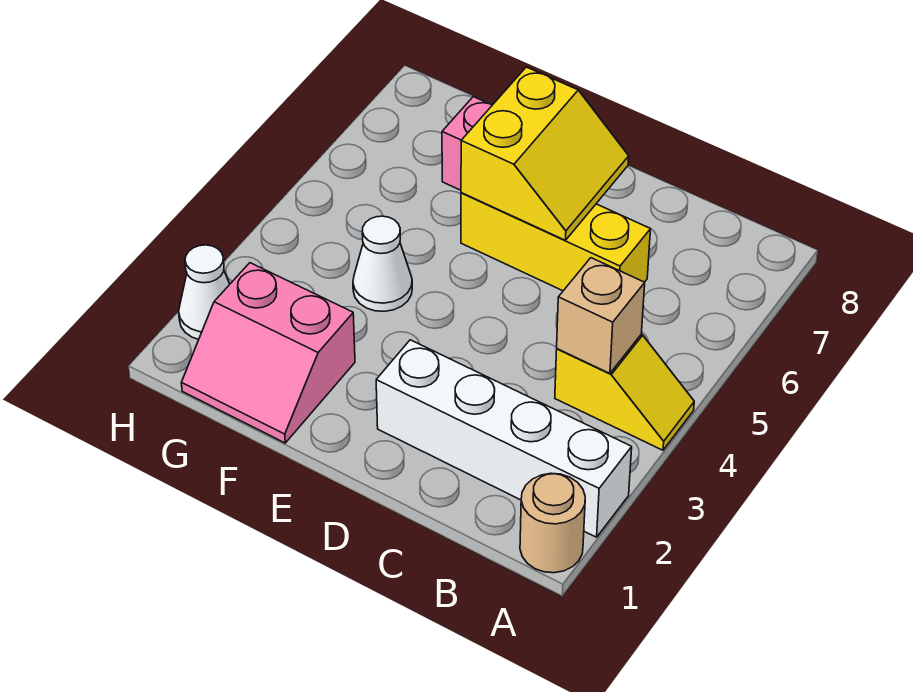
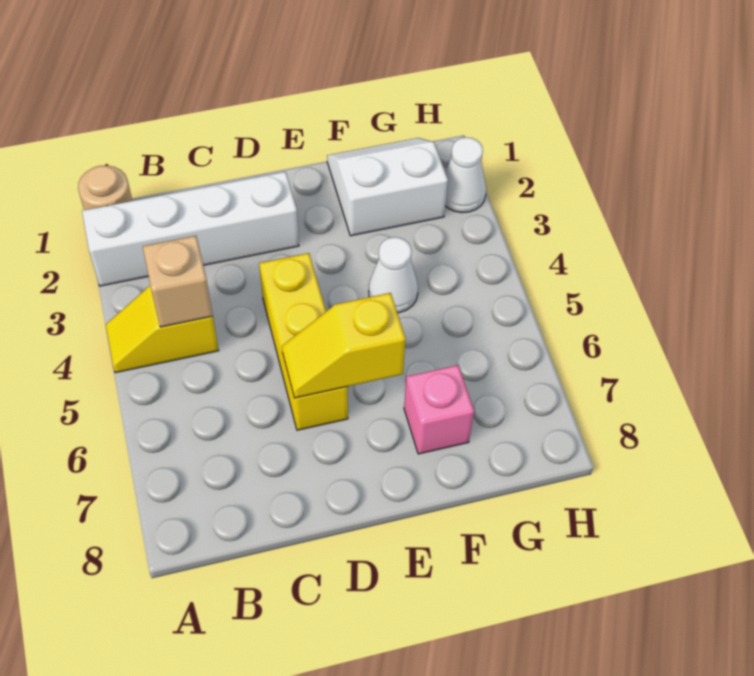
yellow 1x3 brick [461,193,651,291] -> yellow 1x3 brick turned to [259,253,348,430]
yellow 2x2 slope [461,67,629,240] -> yellow 1x2 slope [282,293,406,398]
pink 2x2 slope [182,263,355,443] -> white 2x2 slope [327,138,448,236]

